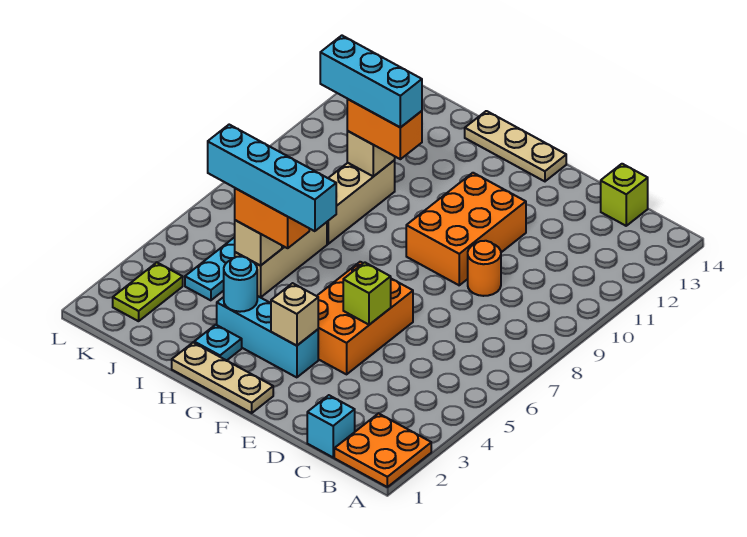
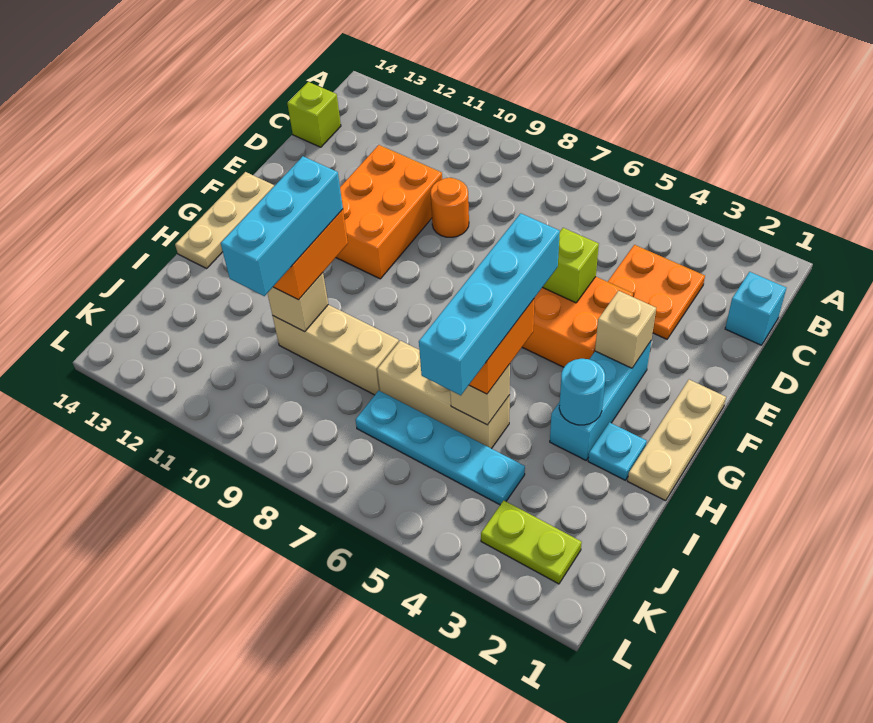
orange 2x2 plate [334,413,431,487] -> orange 2x2 plate moved to [608,245,705,339]
orange 2x3 brick [406,173,526,285] -> orange 2x3 brick turned to [336,145,442,279]

